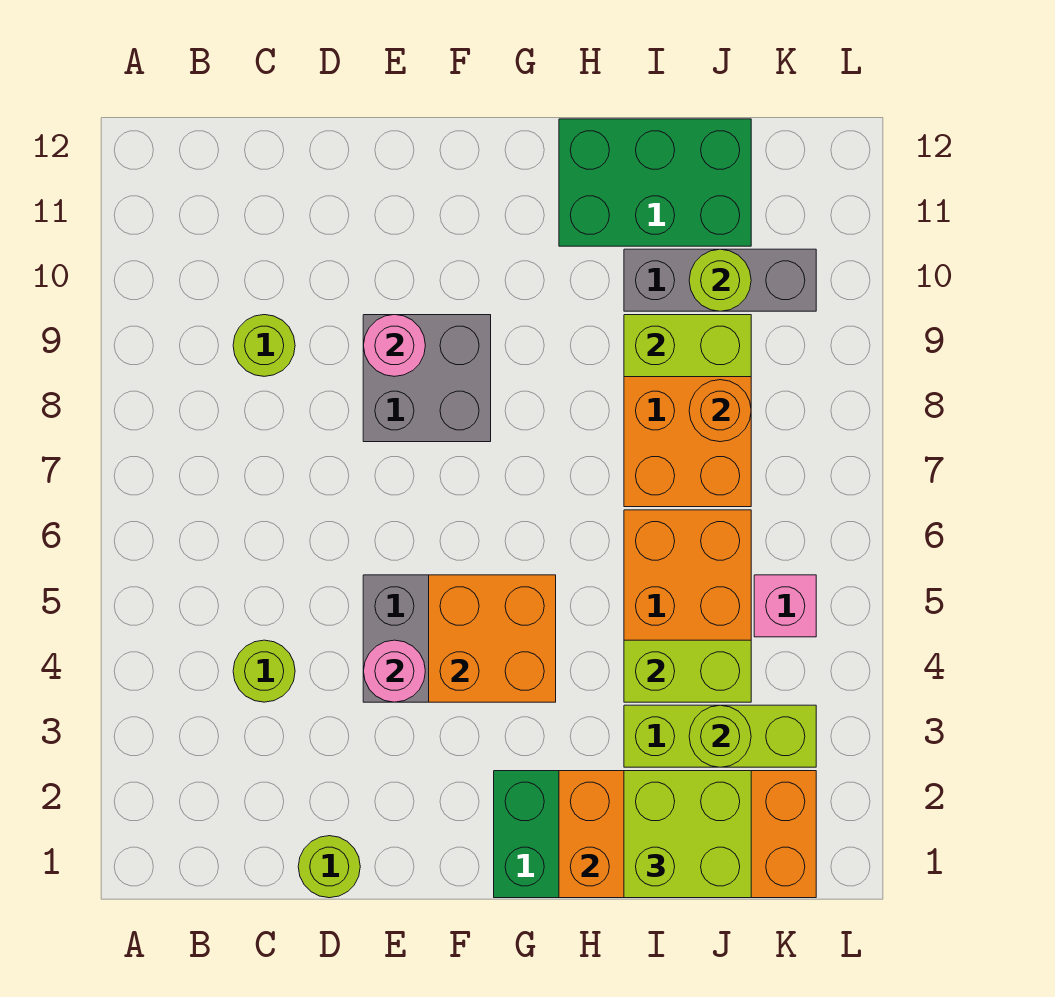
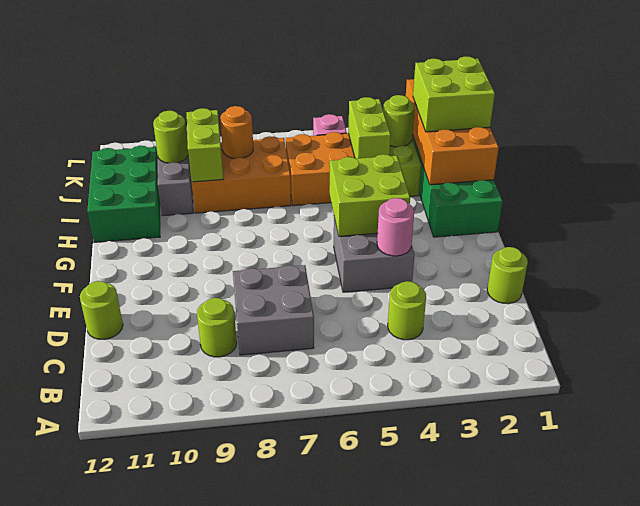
none -> lime 1x1 round brick [80,281,123,339]
grey 2x2 brick [363,315,491,442] -> grey 2x2 brick moved to [233,265,314,355]
pink 1x1 round brick [363,315,425,376] -> none
orange 2x2 brick [429,575,556,702] -> lime 2x2 brick [329,154,410,236]

